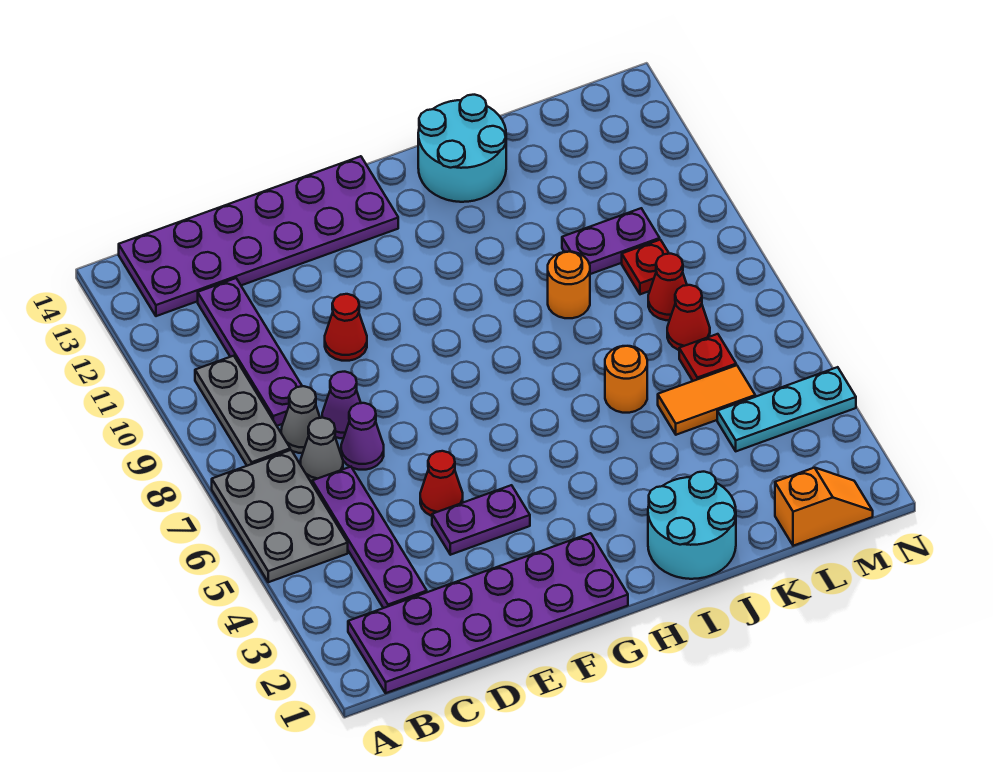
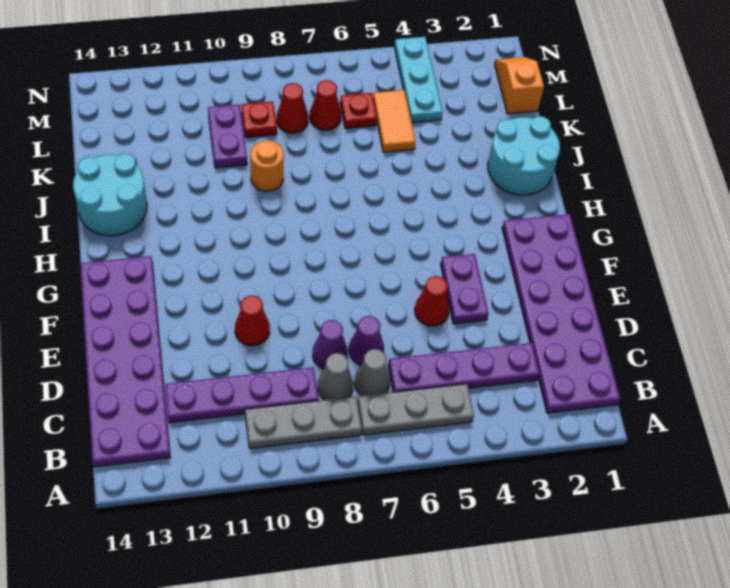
grey 2x3 plate [212,450,348,582] -> grey 1x3 plate [357,384,474,435]
orange 1x1 round brick [605,346,647,413] -> none

